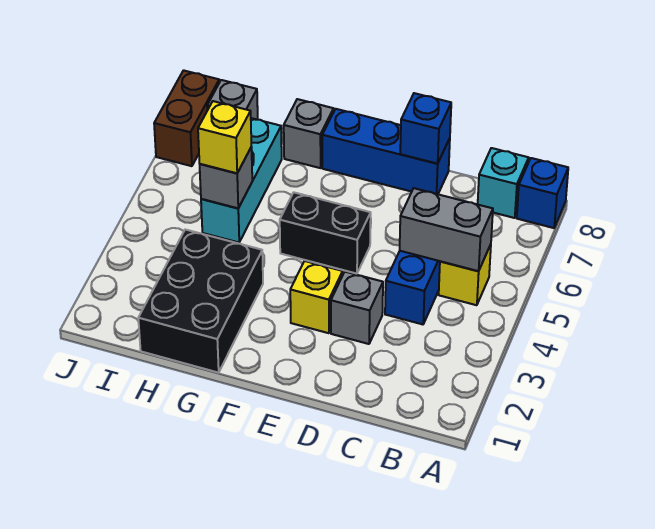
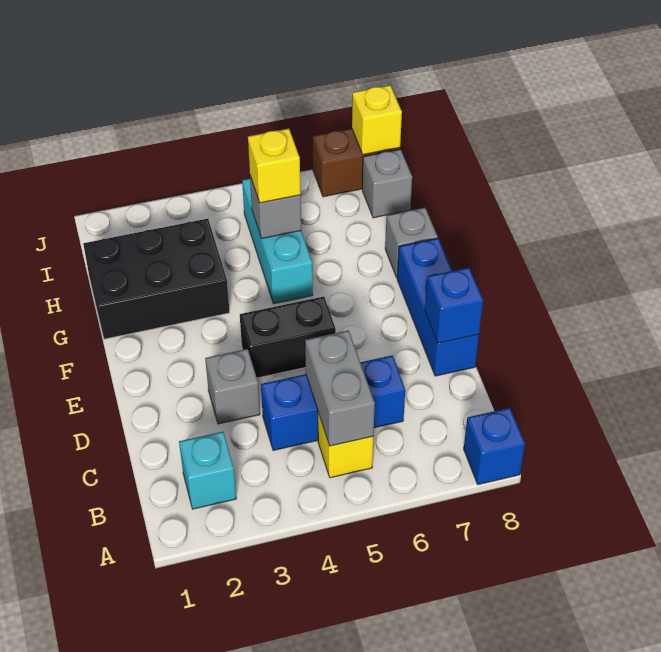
cyan 1x1 brick [478,148,529,218] -> cyan 1x1 brick moved to [179,432,236,509]
yellow 1x1 brick [290,261,343,333] -> yellow 1x1 brick moved to [352,85,402,155]
black 1x2 brick [280,192,371,274] -> black 1x2 brick turned to [240,297,336,378]
cyan 1x3 brick [201,118,282,242] -> cyan 1x3 brick turned to [242,179,313,304]

